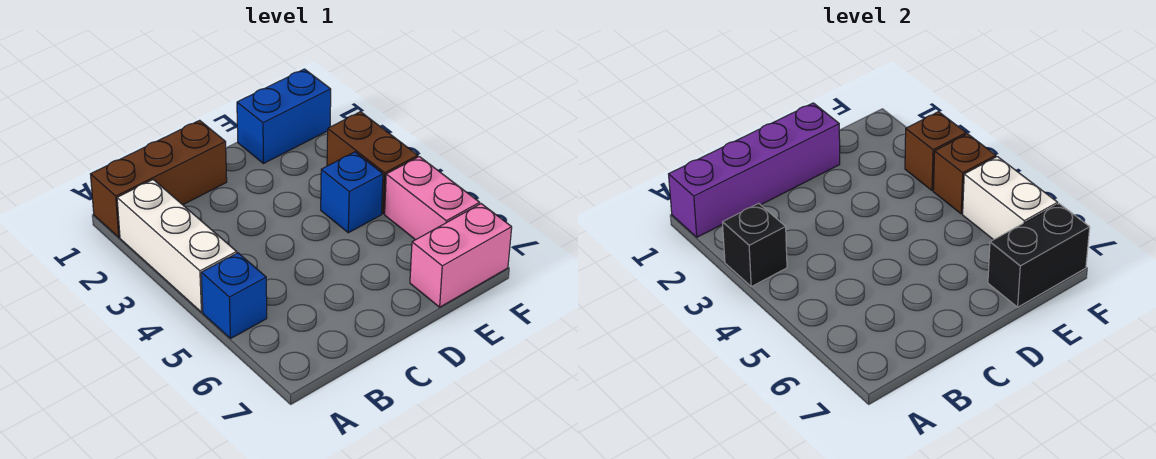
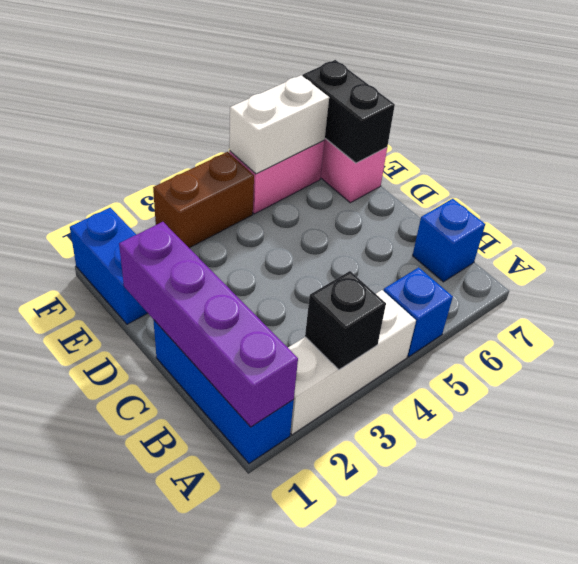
brown 1x3 brick [91,120,227,237] -> blue 1x3 brick [153,320,294,463]
blue 1x1 brick [321,152,383,233] -> blue 1x1 brick moved to [412,199,485,282]
brown 1x1 brick [905,112,966,191] -> none
brown 1x1 brick [933,134,996,214] -> none

